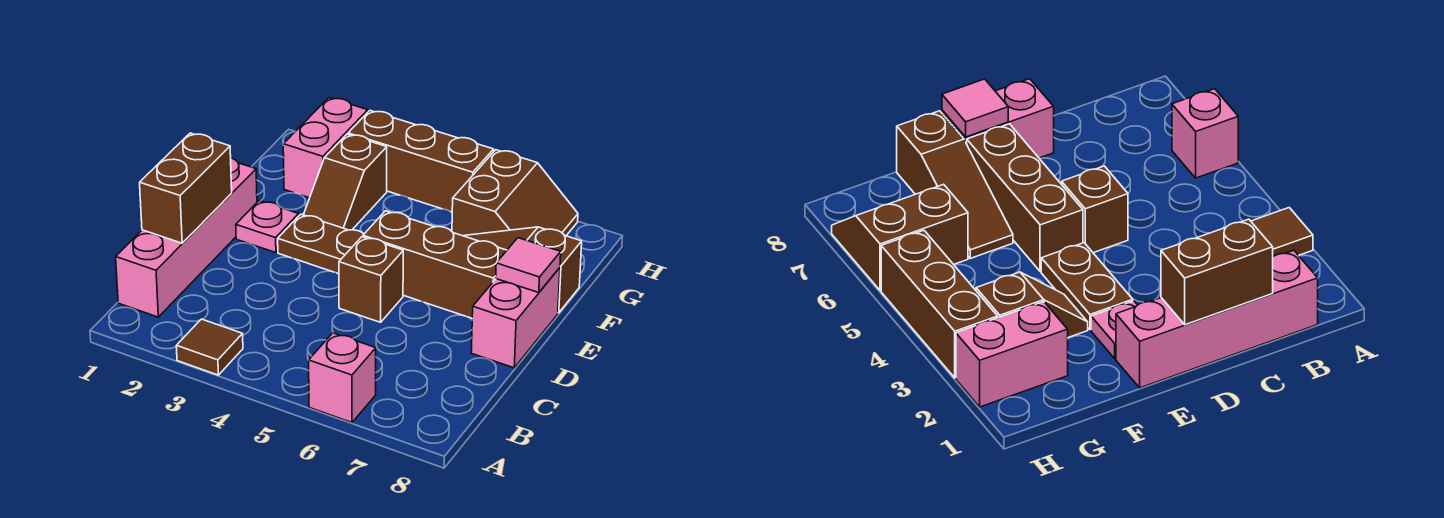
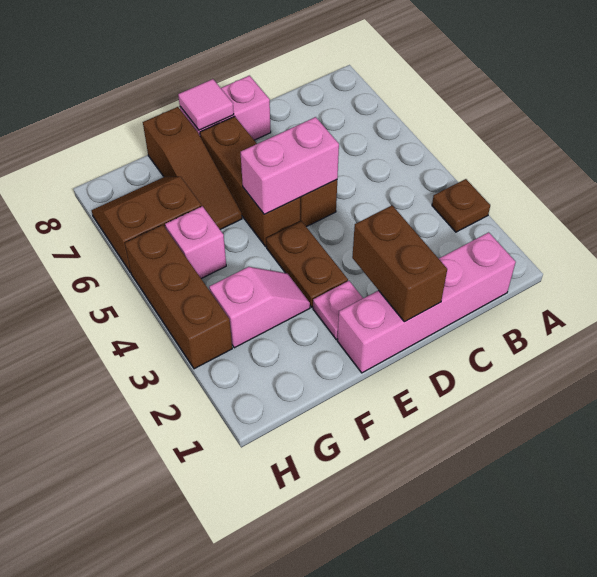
brown 1x1 tile [176,319,243,375] -> brown 1x1 plate [432,179,490,232]
pink 1x1 brick [309,333,376,423] -> pink 1x1 brick moved to [165,206,226,279]
brown 1x2 brick [140,133,232,243] -> brown 1x2 brick turned to [352,206,447,322]
brown 1x2 slope [304,134,387,230] -> pink 1x2 slope [209,267,310,348]
pink 1x2 brick [283,98,368,198] -> pink 1x2 brick moved to [241,117,339,214]

